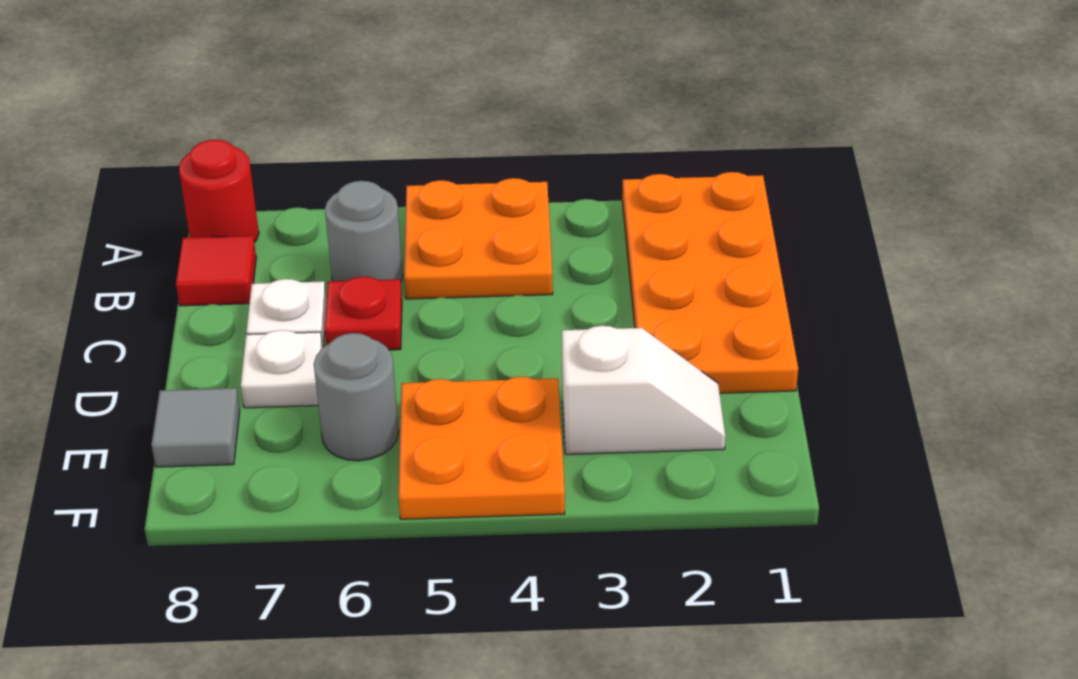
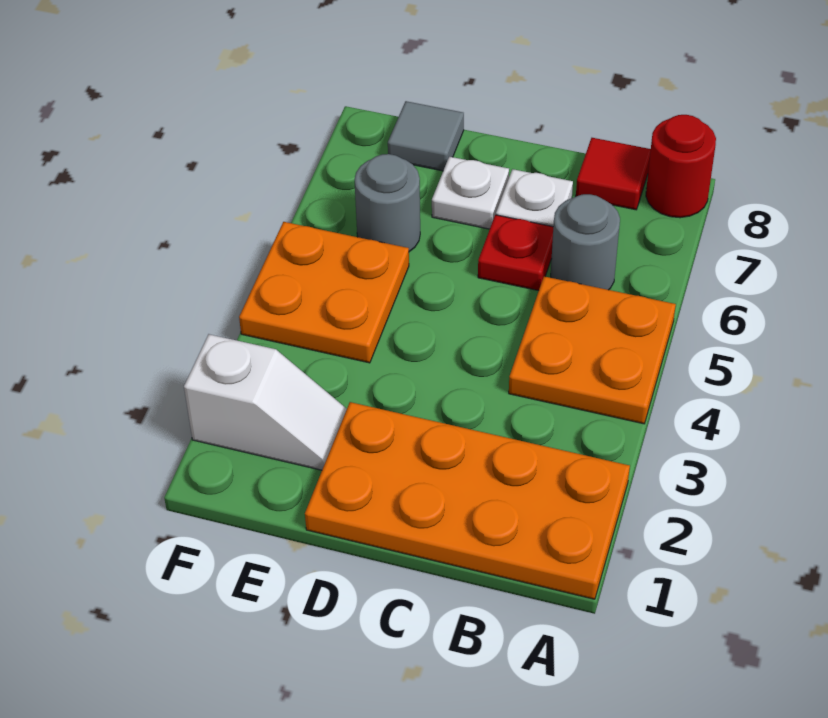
white 1x2 slope [562,326,726,454] -> white 1x2 slope turned to [184,334,347,470]

